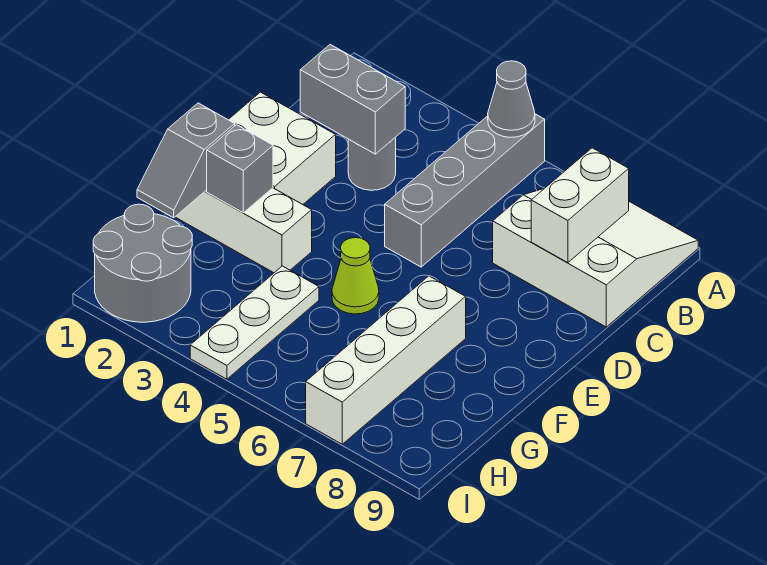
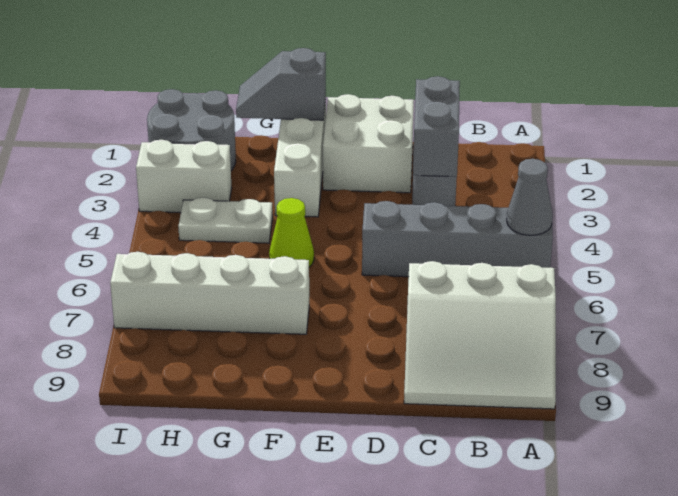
white 3x3 slope [493,189,698,327] -> white 3x3 slope turned to [404,261,556,409]
white 1x2 brick [531,148,629,263] -> white 1x2 brick moved to [136,140,232,213]
grey 1x1 brick [207,125,273,213] -> none
white 1x3 plate [190,266,319,379] -> white 1x2 plate [178,197,273,243]

